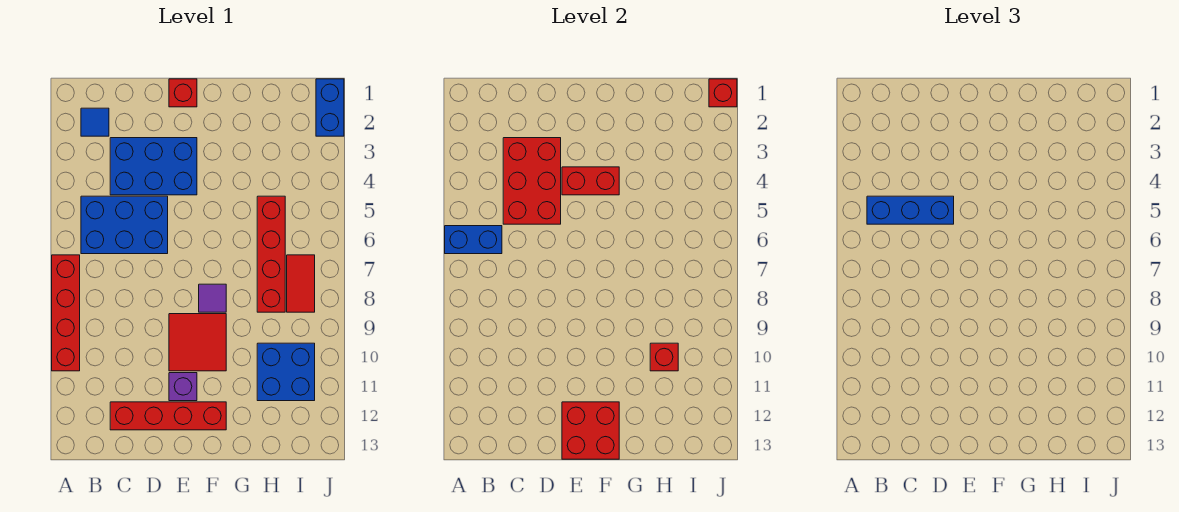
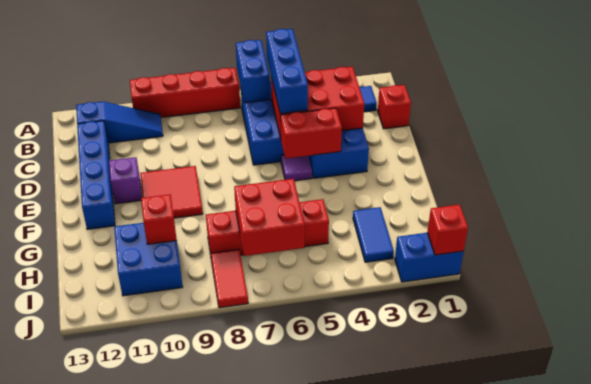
none -> blue 1x3 slope [76,102,163,143]
red 1x4 brick [110,402,226,430] -> blue 1x4 brick [77,121,115,229]
red 1x1 brick [169,79,197,107] -> red 1x1 brick moved to [378,85,411,129]
red 1x2 brick [562,167,619,195] -> red 1x2 brick turned to [280,108,342,158]
red 2x2 brick [562,402,619,459] -> red 2x2 brick moved to [234,179,305,256]
purple 1x1 tile [199,284,226,312] -> purple 1x1 tile moved to [281,155,312,181]
none -> blue 1x2 tile [353,207,394,262]
red 1x2 tile [287,255,315,312] -> red 1x2 tile turned to [211,249,248,308]

